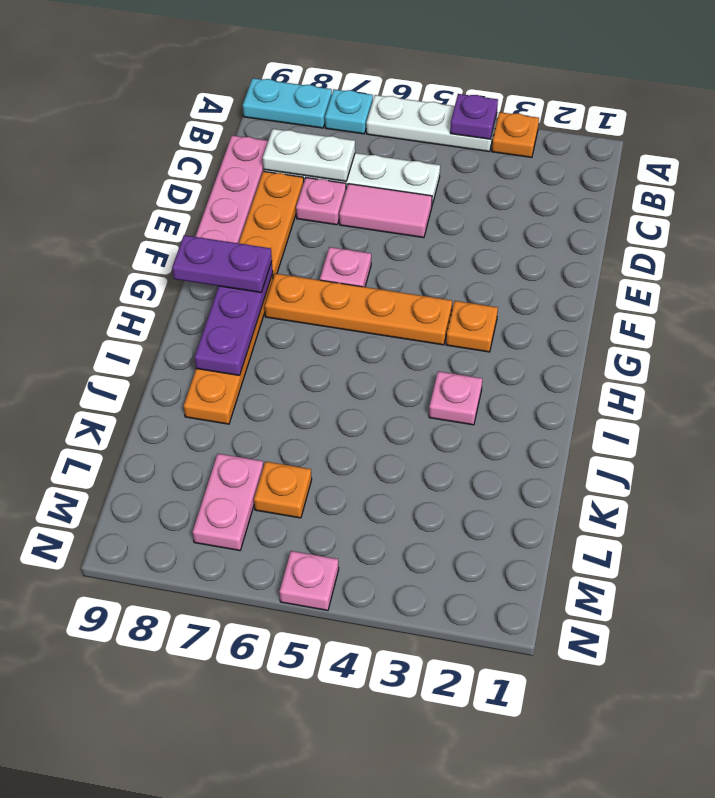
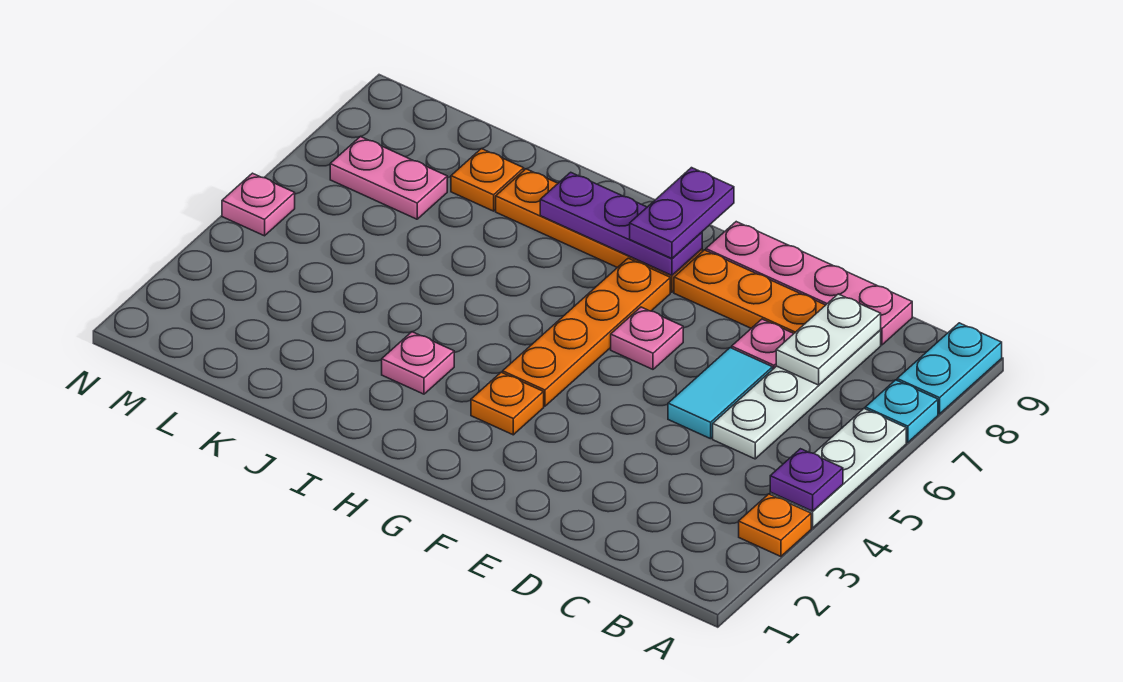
pink 1x2 tile [339,184,432,238] -> cyan 1x2 tile [668,348,773,439]
orange 1x1 plate [254,461,312,518] -> orange 1x1 plate moved to [451,149,524,211]

